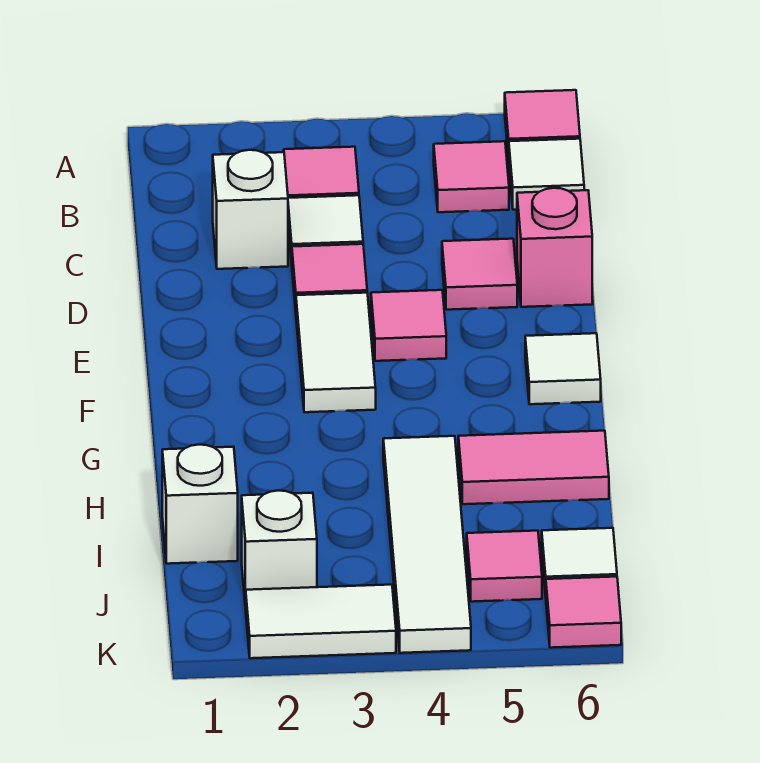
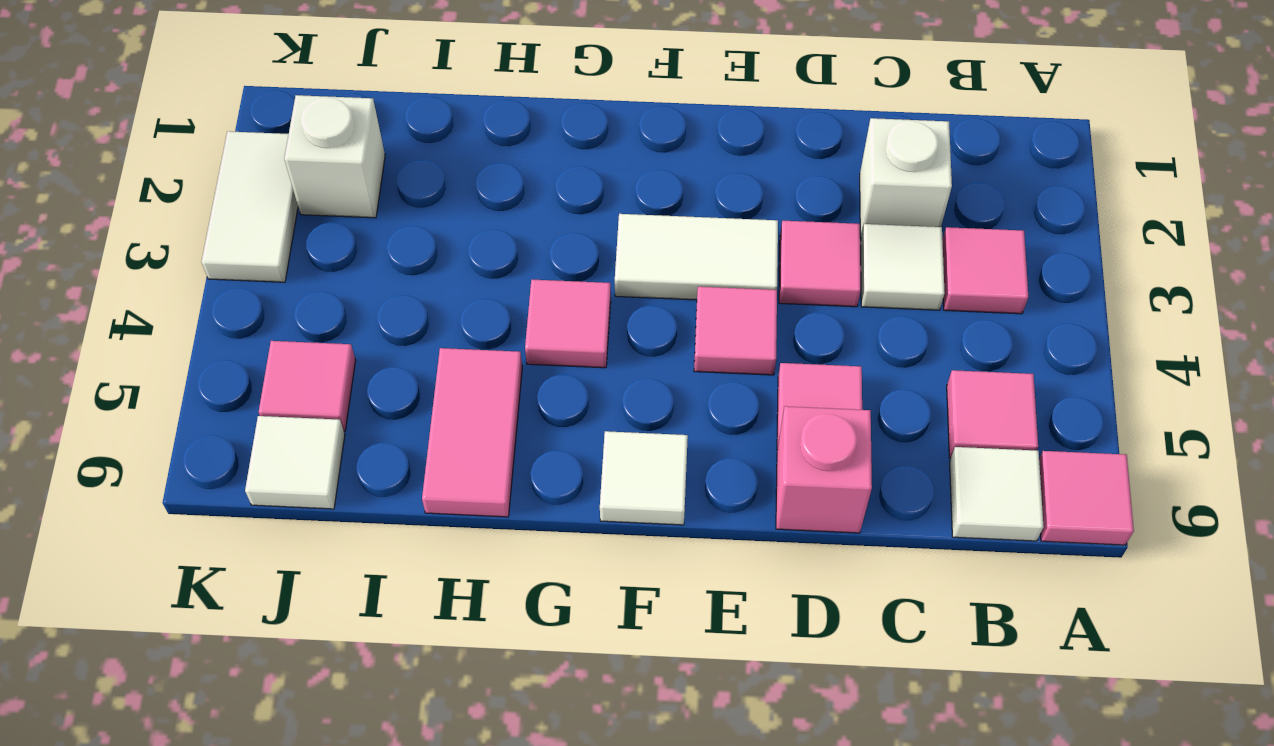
white 1x4 tile [383,436,471,653] -> none
white 1x1 brick [162,445,238,564] -> none
pink 1x1 tile [546,577,621,648] -> pink 1x1 tile moved to [525,280,611,368]

